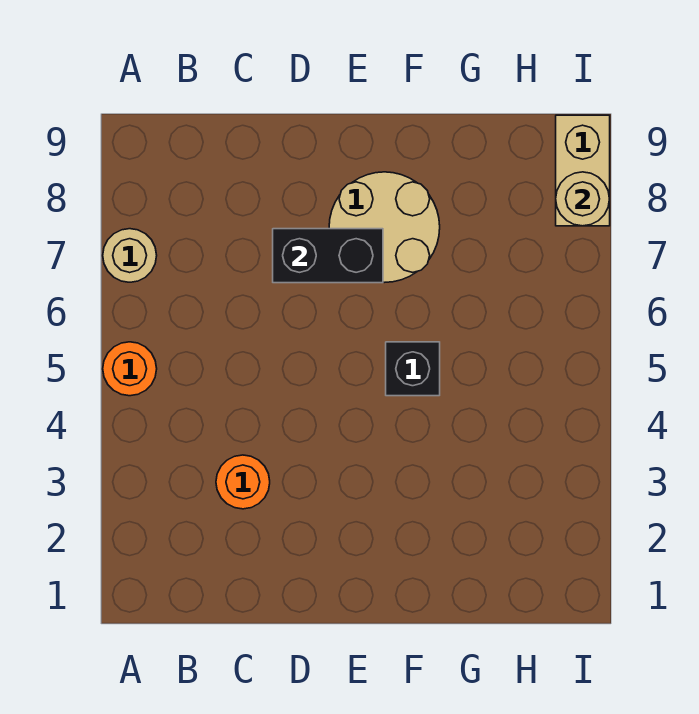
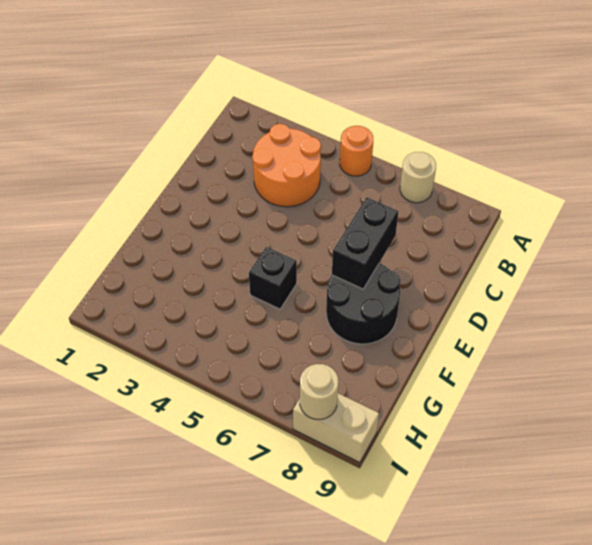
orange 1x1 round brick [216,455,270,509] -> orange 2x2 round brick [252,124,321,207]
tan 2x2 round brick [329,172,440,282] -> black 2x2 round brick [326,263,400,344]

